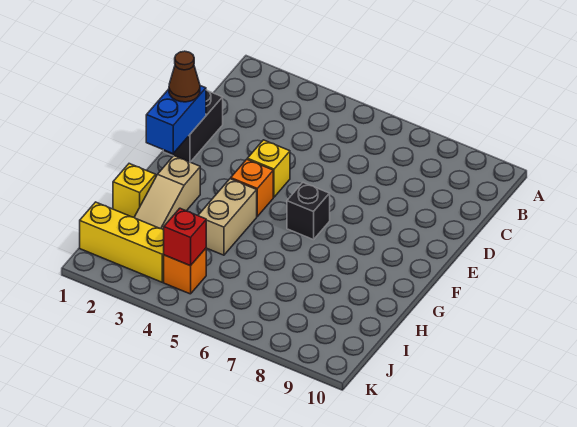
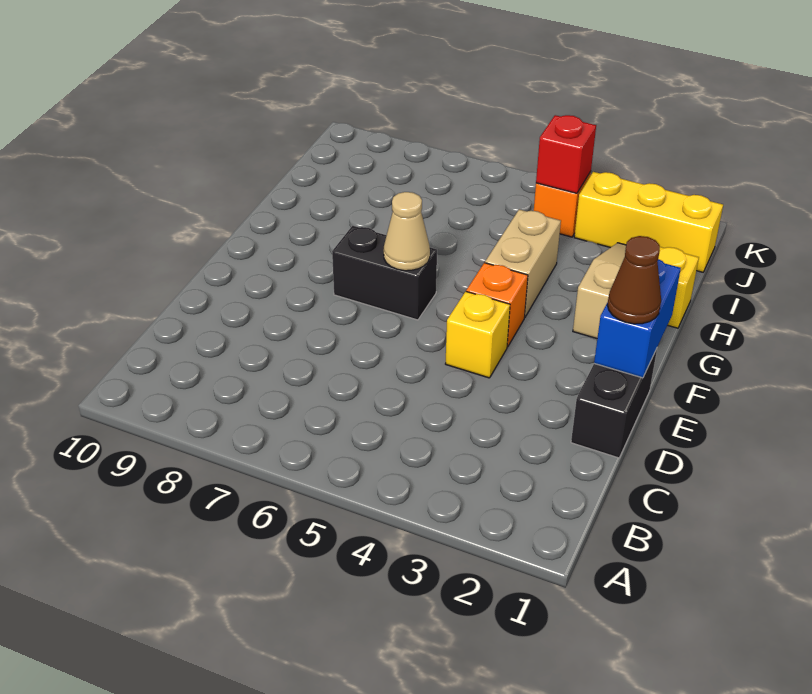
black 1x1 brick [287,183,330,240] -> black 1x2 brick [332,226,437,320]
none -> tan 1x1 cone [384,192,430,271]

